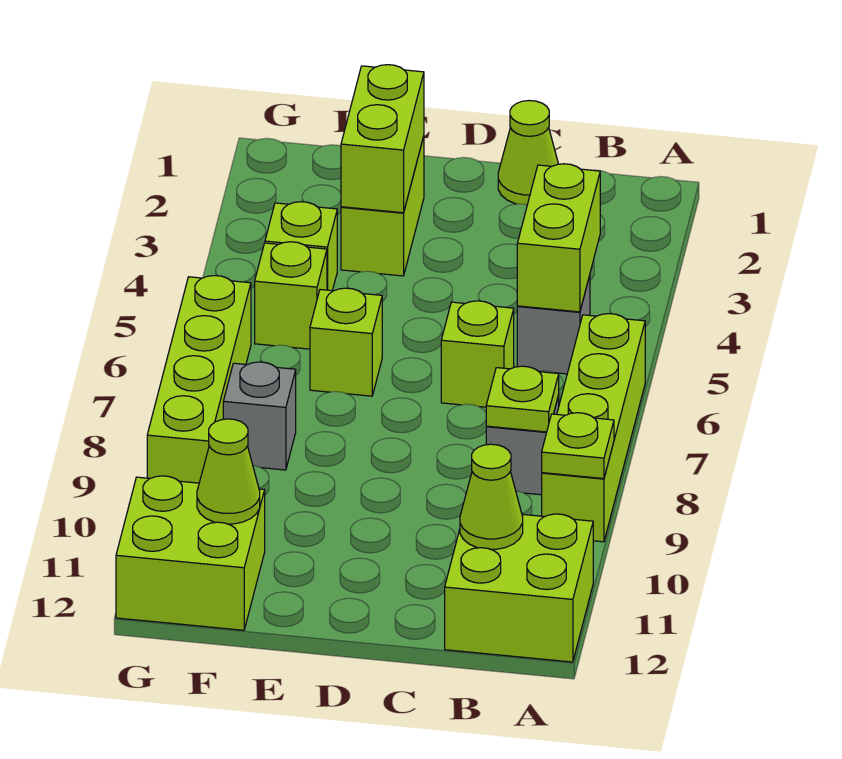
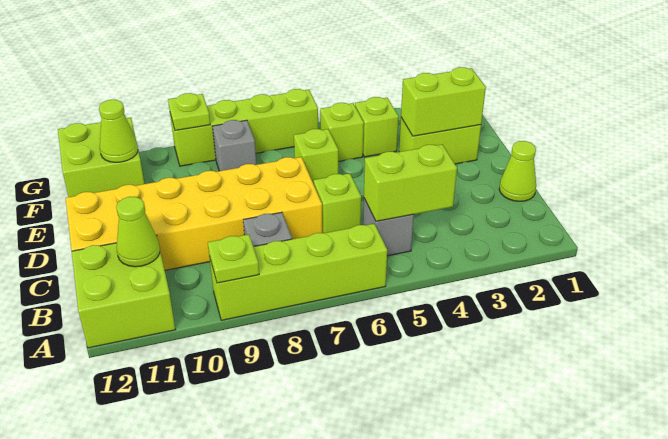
lime 1x1 plate [486,366,559,432] -> lime 1x1 plate moved to [168,93,210,130]
none -> yellow 2x6 brick [66,157,322,270]

